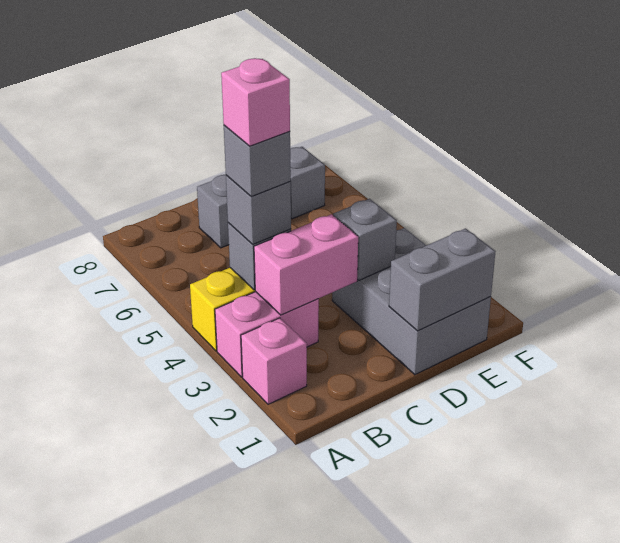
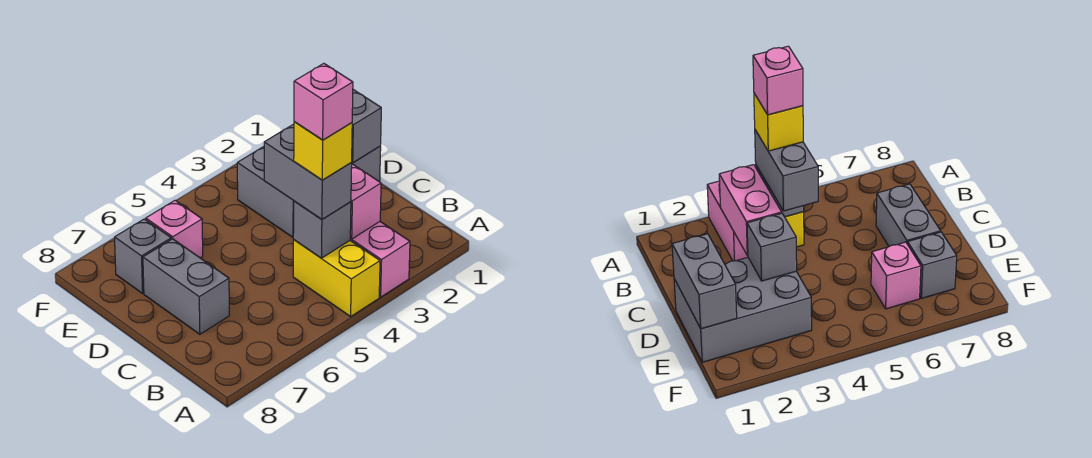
pink 1x1 brick [241,318,307,404] -> pink 1x1 brick moved to [146,200,203,258]
grey 1x1 brick [226,175,291,244] -> grey 1x2 brick [264,124,352,219]
grey 1x1 brick [224,125,291,197] -> yellow 1x1 brick [294,122,352,180]

